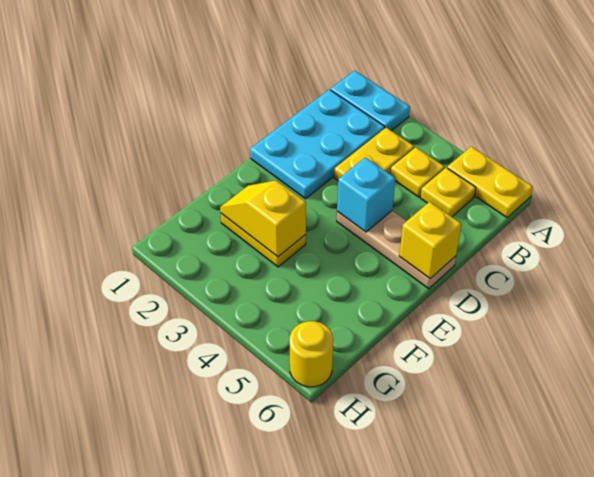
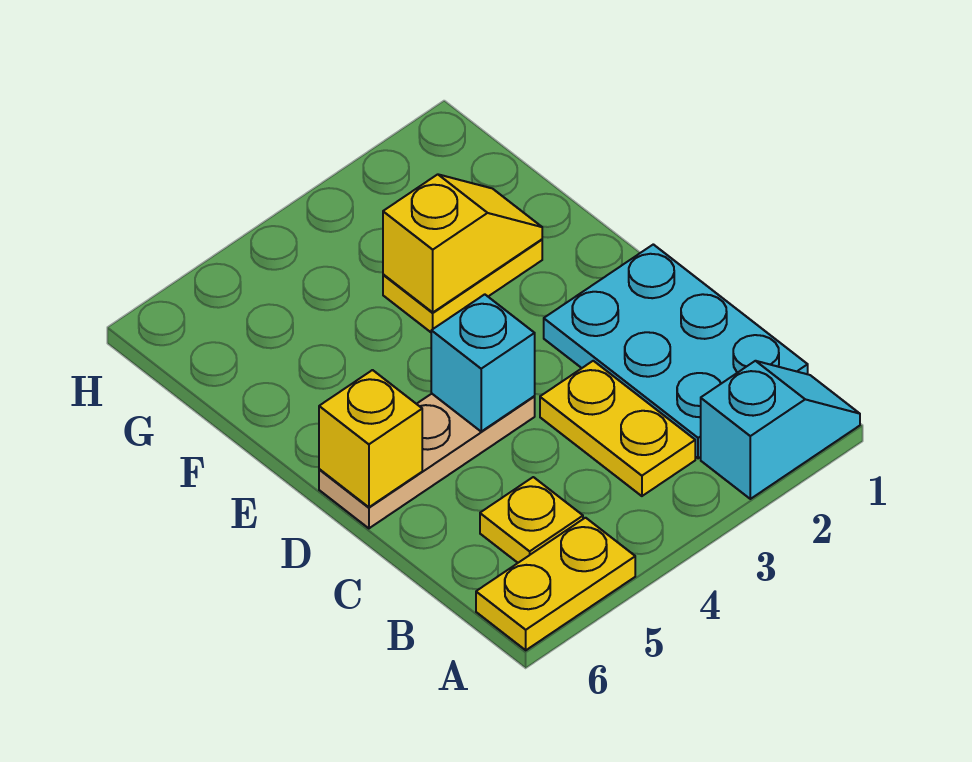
cyan 1x2 plate [331,71,410,131] -> cyan 1x2 slope [701,361,860,499]
yellow 1x1 plate [390,147,445,197] -> none
yellow 1x1 round brick [290,321,333,387] -> none

